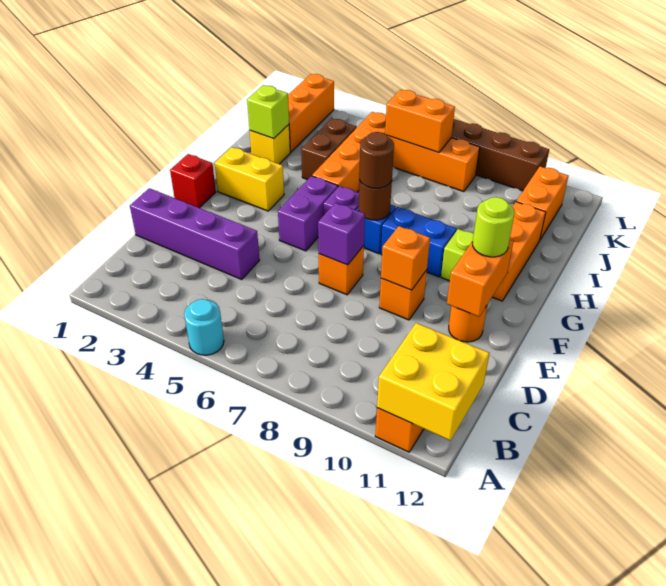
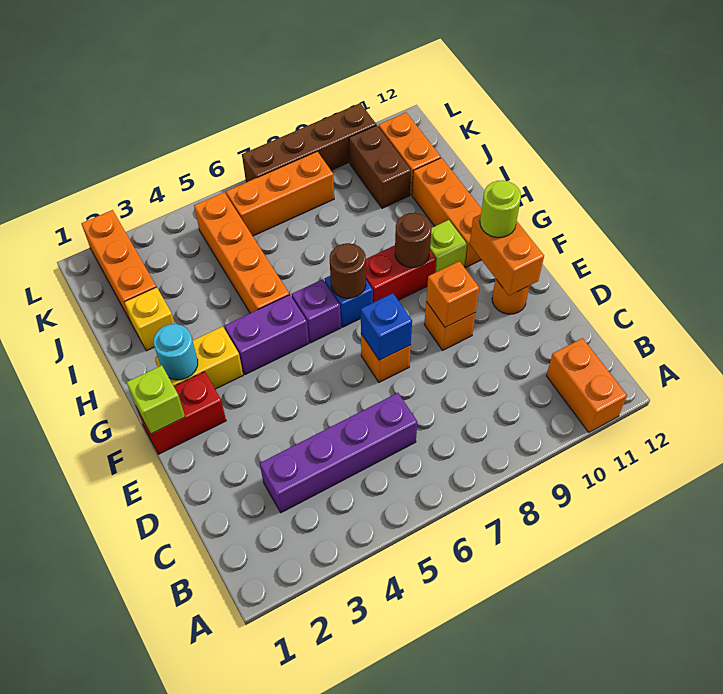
cyan 1x1 round brick [184,299,224,355] -> cyan 1x1 round brick moved to [153,324,198,380]
yellow 2x2 brick [377,323,489,441] -> none
purple 1x4 brick [130,188,259,280] -> purple 1x4 brick moved to [260,393,417,513]
purple 1x1 brick [318,203,365,265] -> blue 1x1 brick [361,293,412,360]
red 1x1 brick [170,154,216,208] -> red 1x2 brick [137,372,226,454]
purple 1x2 brick [278,176,338,251] -> purple 1x2 brick turned to [225,295,309,375]
brown 1x1 round brick [359,132,394,188] -> brown 1x1 round brick moved to [395,213,432,268]
blue 1x2 brick [381,207,457,277] -> red 1x2 brick [366,245,436,303]
lime 1x1 brick [247,85,289,139] -> lime 1x1 brick moved to [127,365,185,434]
brown 1x2 brick [301,118,356,180] -> brown 1x2 brick moved to [349,125,411,208]
orange 1x2 brick [385,90,455,153] -> none

